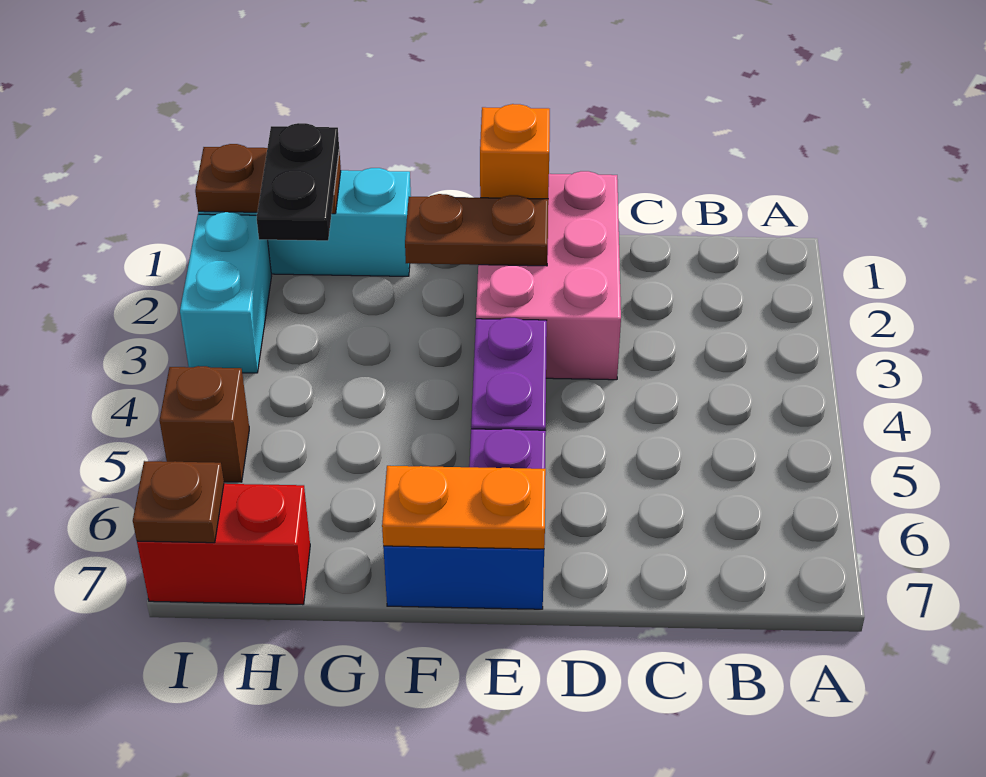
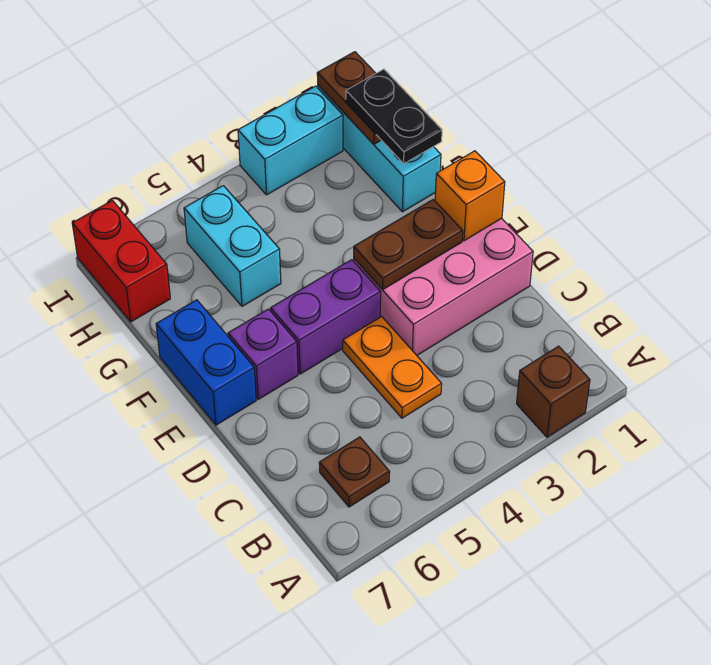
brown 1x2 plate [405,194,548,266] -> brown 1x2 plate turned to [354,199,463,290]
orange 1x2 plate [382,466,546,549] -> orange 1x2 plate moved to [343,317,442,418]
none -> cyan 1x2 brick [184,186,281,306]
black 1x2 plate [257,123,339,241] -> black 1x2 plate turned to [346,69,442,163]
brown 1x1 brick [160,366,249,482] -> brown 1x1 brick moved to [517,346,590,437]
brown 1x1 plate [133,461,224,543] -> brown 1x1 plate moved to [319,437,390,507]

